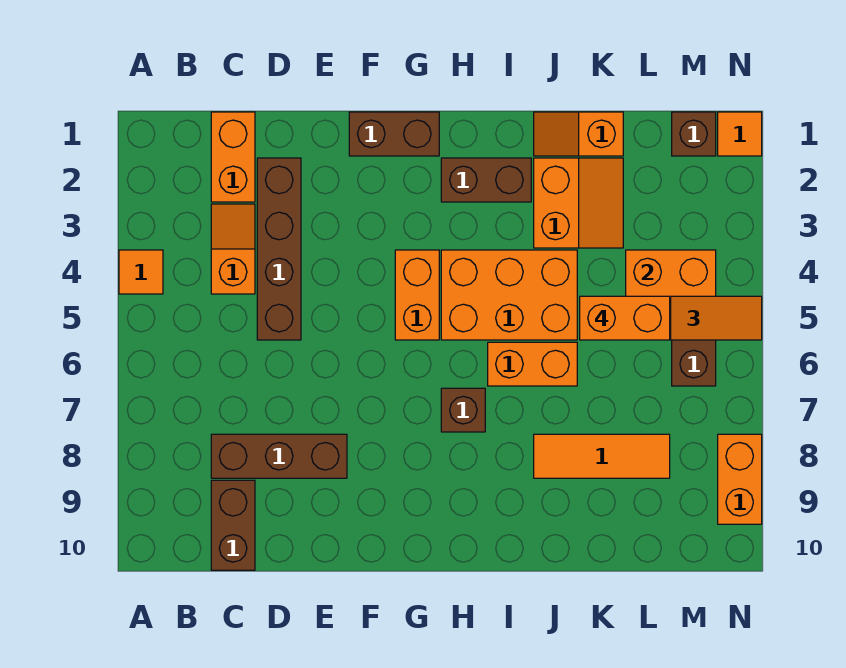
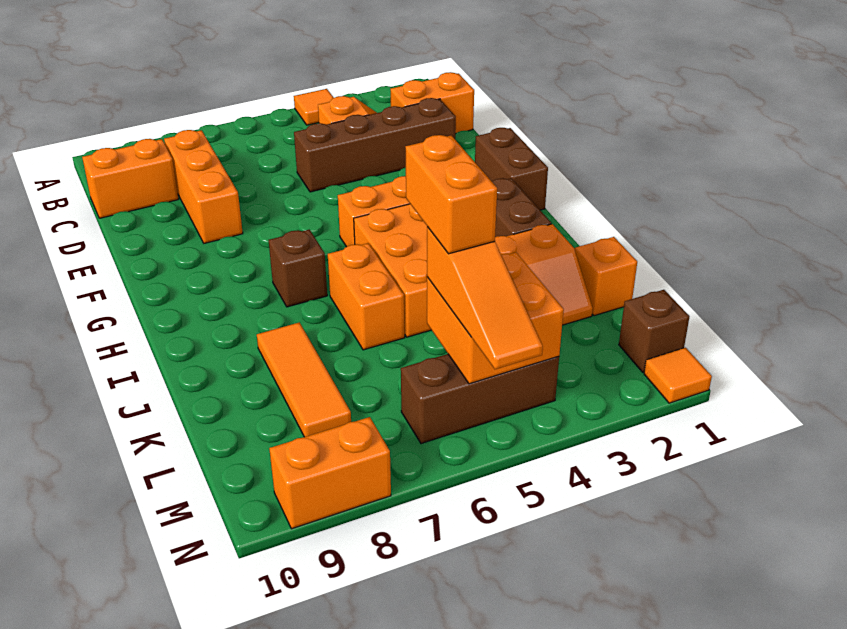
brown 1x3 brick [211,434,347,478] -> orange 1x3 brick [164,130,243,243]
brown 1x2 brick [211,480,255,570] -> orange 1x2 brick [82,139,178,218]

